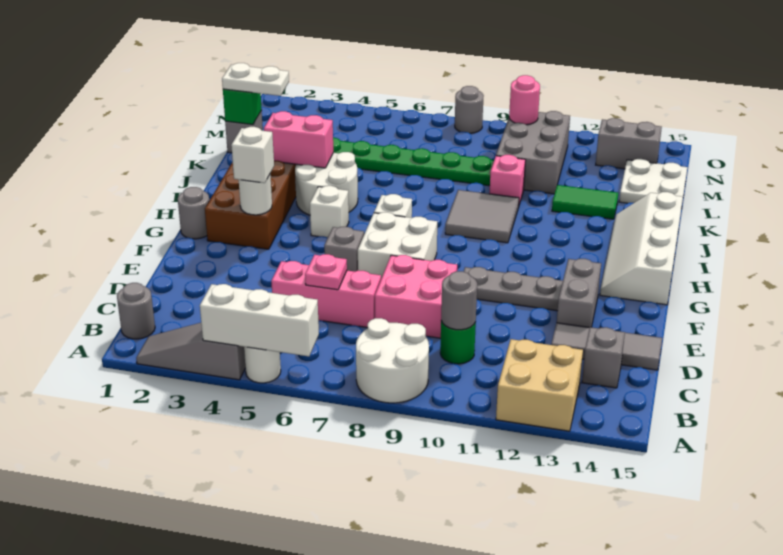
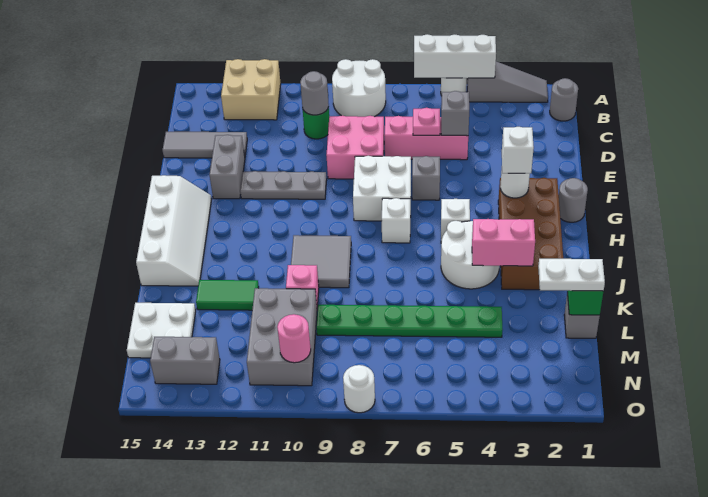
grey 1x1 brick [582,327,625,388] -> grey 1x1 brick moved to [441,91,469,136]
grey 1x1 round brick [455,86,484,133] -> white 1x1 round brick [343,365,375,413]

